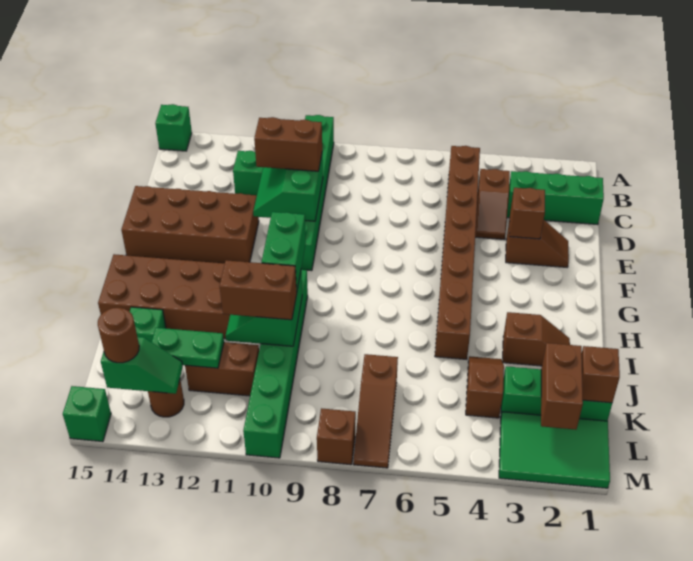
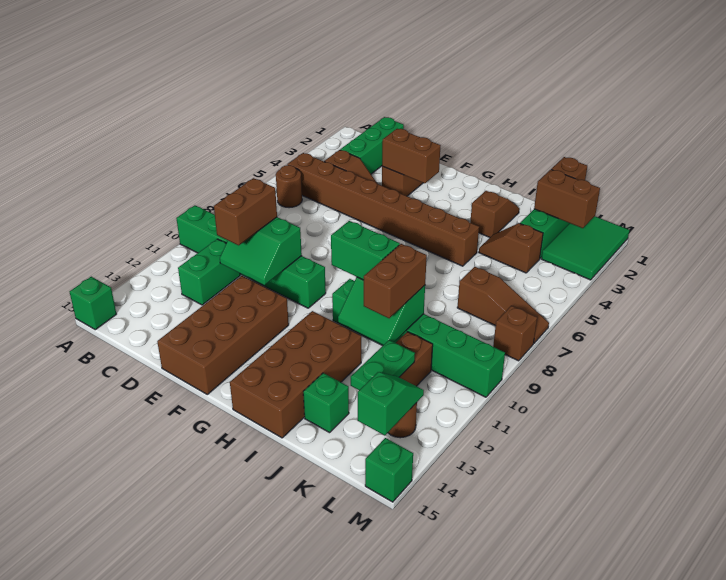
brown 1x1 brick [509,188,545,239] -> brown 1x2 brick [382,129,441,183]
brown 1x1 round brick [98,308,139,363] -> brown 1x1 round brick moved to [276,165,302,208]

